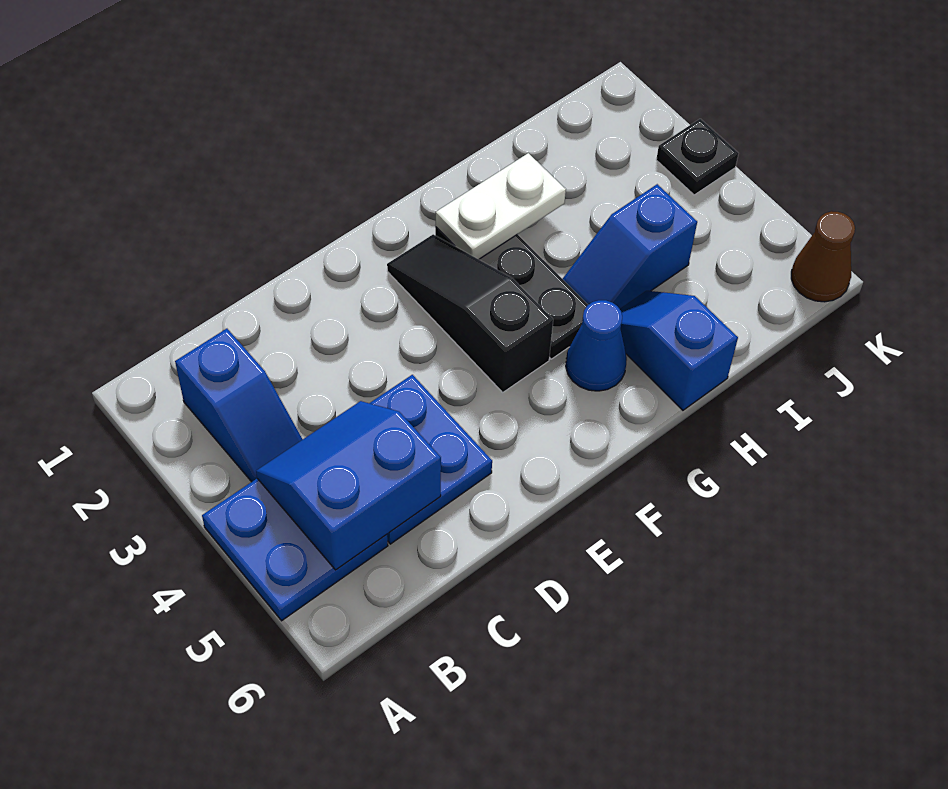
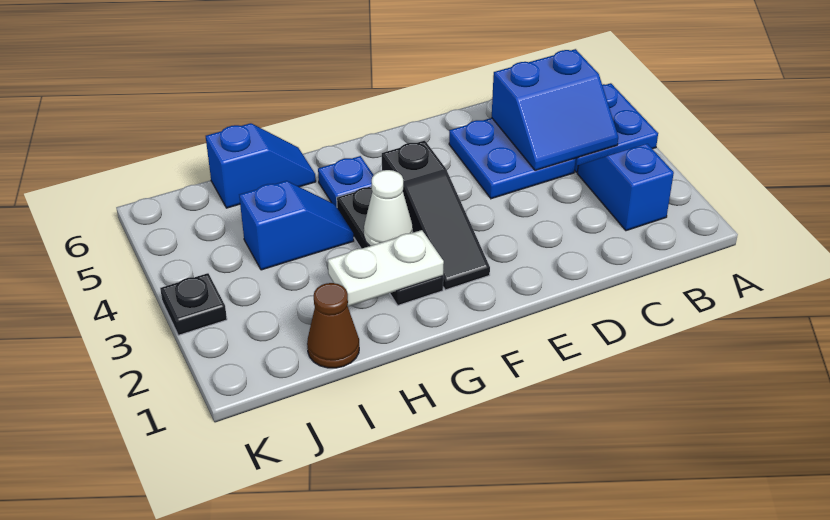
none -> white 1x1 cone [364,170,413,246]
blue 1x1 cone [566,300,627,391] -> blue 1x1 plate [318,156,374,207]
blue 1x2 slope [620,291,738,410] -> blue 1x2 slope turned to [206,123,316,208]
brown 1x1 cone [791,211,855,302] -> brown 1x1 cone moved to [307,283,359,368]

